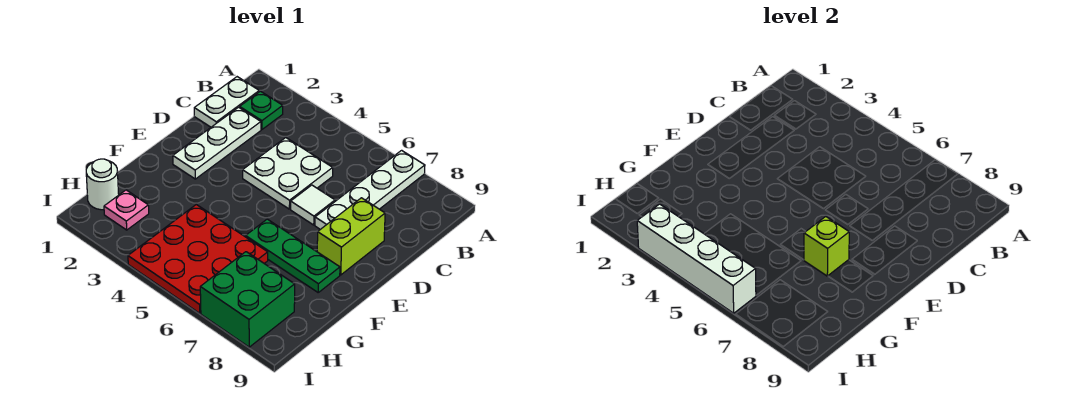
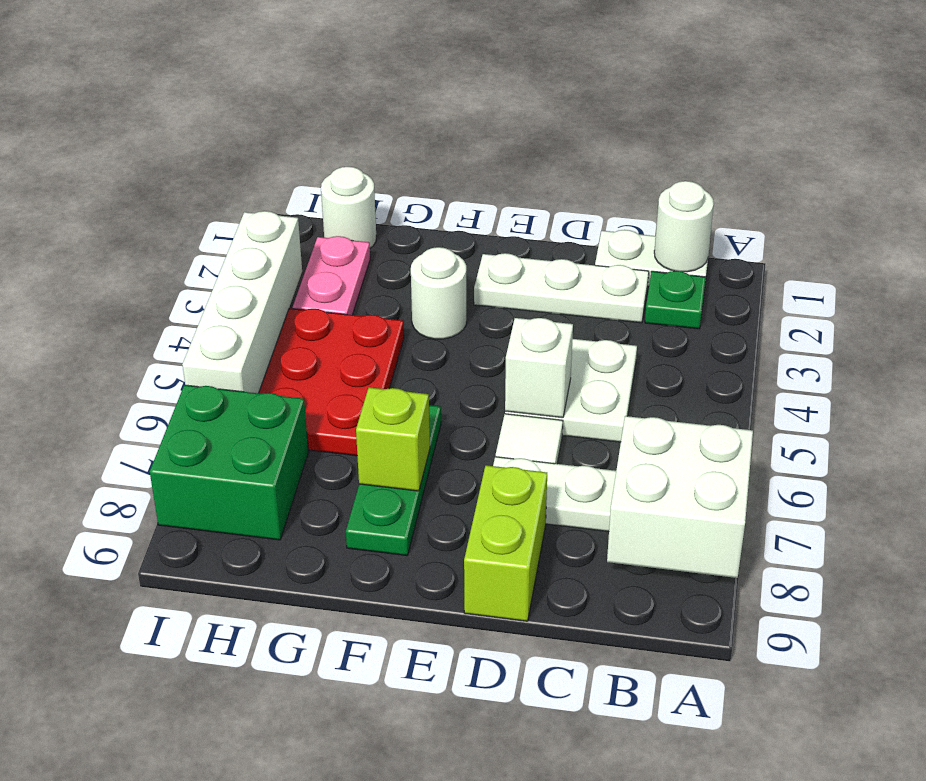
none -> white 2x2 brick [607,416,753,578]
none -> white 1x1 round brick [654,181,714,272]
none -> white 1x1 brick [505,318,573,418]
lime 1x2 brick [317,198,385,275] -> lime 1x2 brick turned to [464,465,547,621]
none -> white 1x1 round brick [411,247,466,339]
pink 1x1 plate [104,190,149,230] -> pink 1x2 plate [293,236,370,315]

